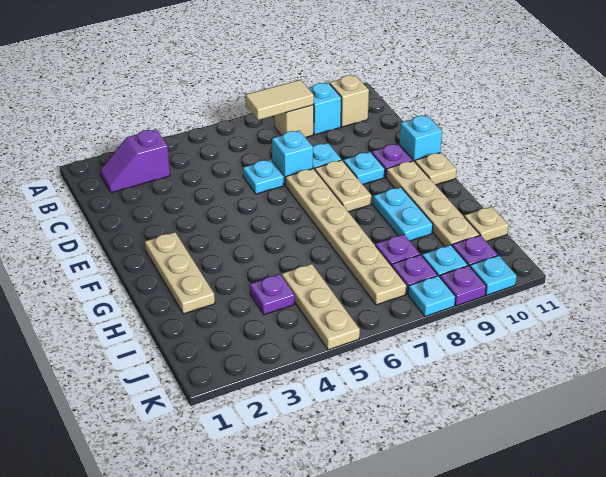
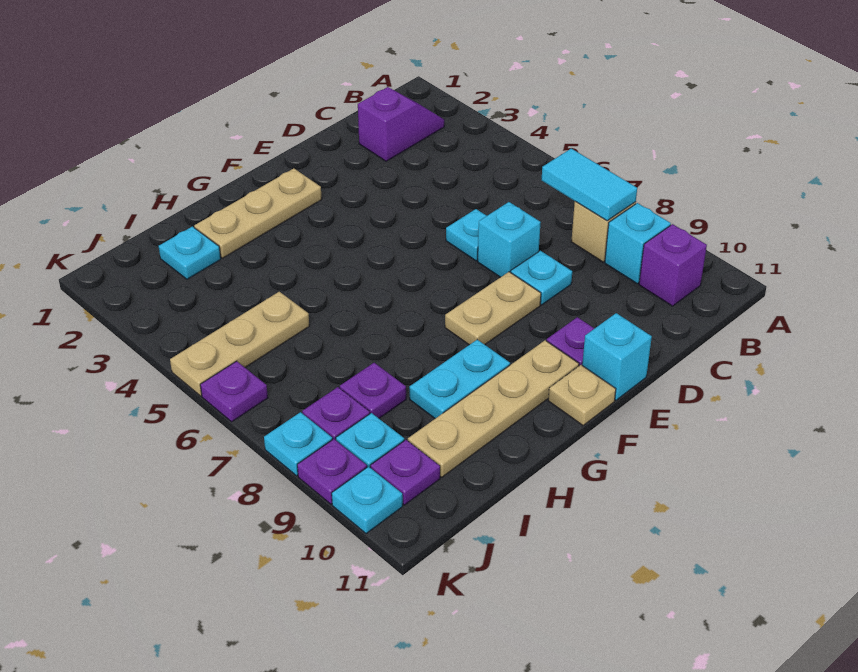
purple 1x2 slope [100,129,170,193] -> purple 1x2 slope turned to [358,87,444,161]
tan 1x2 tile [245,80,314,120] -> cyan 1x2 tile [542,149,637,221]
tan 1x1 brick [330,75,369,127] -> purple 1x1 brick [639,224,707,306]
tan 1x6 plate [286,168,406,305] -> none
cyan 1x1 plate [343,152,385,184] -> cyan 1x1 plate moved to [159,226,221,279]
purple 1x1 plate [249,274,295,315] -> purple 1x1 plate moved to [200,361,268,422]
tan 1x1 plate [464,206,509,242] -> none

